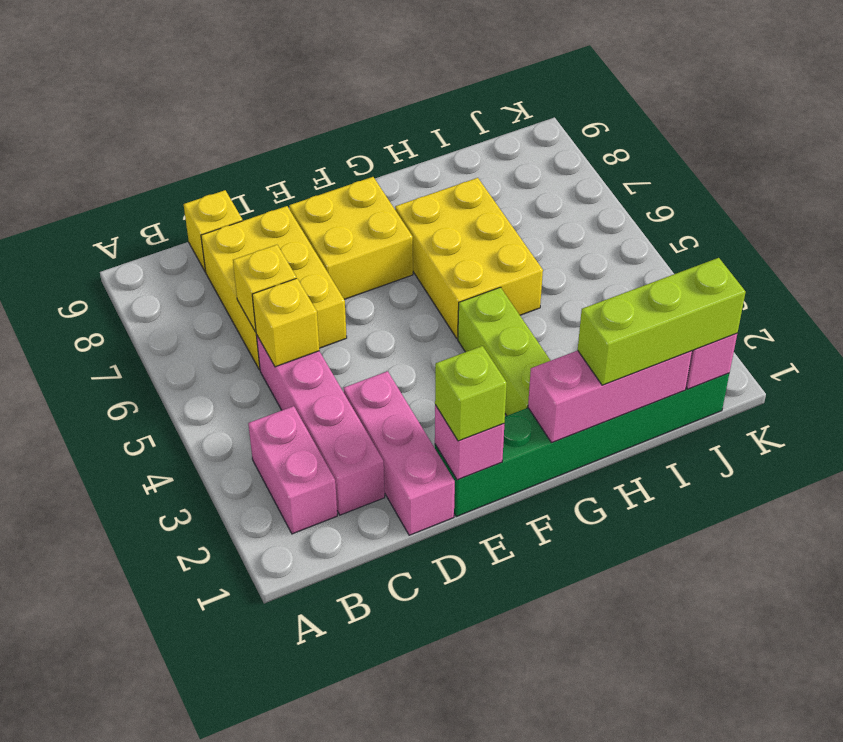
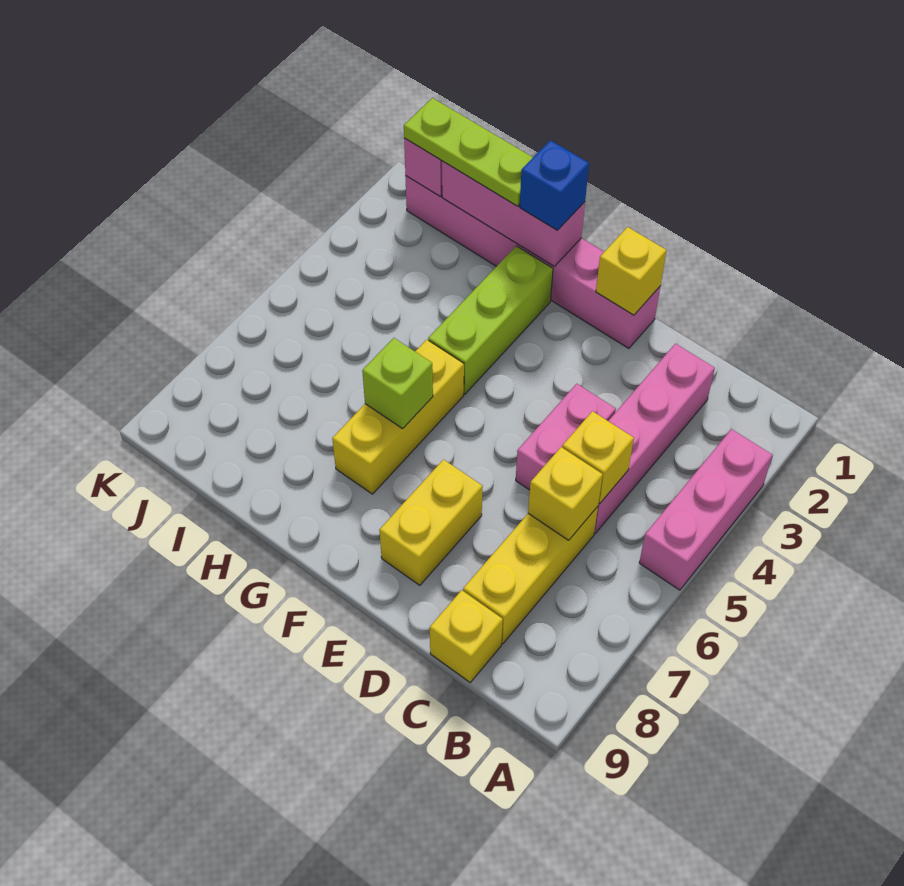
pink 1x2 brick [248,406,337,534] -> pink 1x2 brick moved to [516,384,616,490]
yellow 2x3 brick [201,206,347,370] -> yellow 1x3 brick [463,507,598,644]
pink 1x3 brick [344,371,455,535] -> pink 1x3 brick moved to [639,429,772,590]
green 1x6 brick [435,373,729,516] -> pink 1x6 brick [405,176,660,348]
pink 1x1 brick [435,405,504,480] -> yellow 1x1 brick [596,227,666,315]
lime 1x1 brick [435,346,507,441] -> lime 1x1 brick moved to [362,338,433,429]
yellow 2x2 brick [289,177,413,299] -> yellow 1x2 brick [379,460,483,585]
none -> blue 1x1 brick [520,140,589,230]
yellow 2x3 brick [395,178,543,339] -> yellow 1x3 brick [332,340,464,494]
lime 1x3 brick [578,258,746,385] -> lime 1x3 plate [404,98,533,206]

